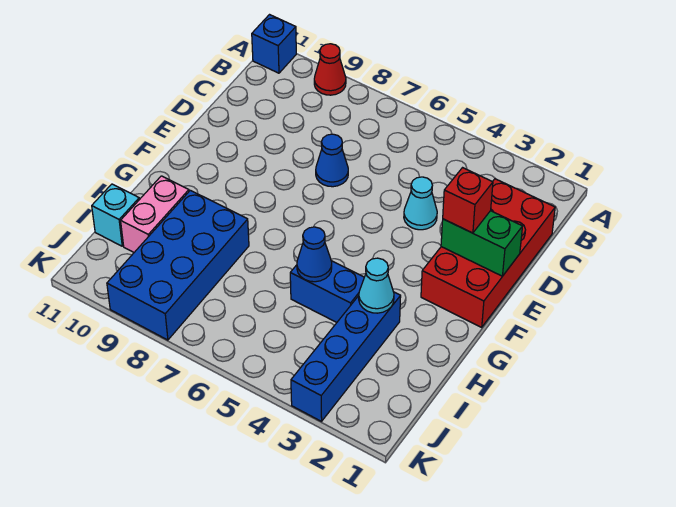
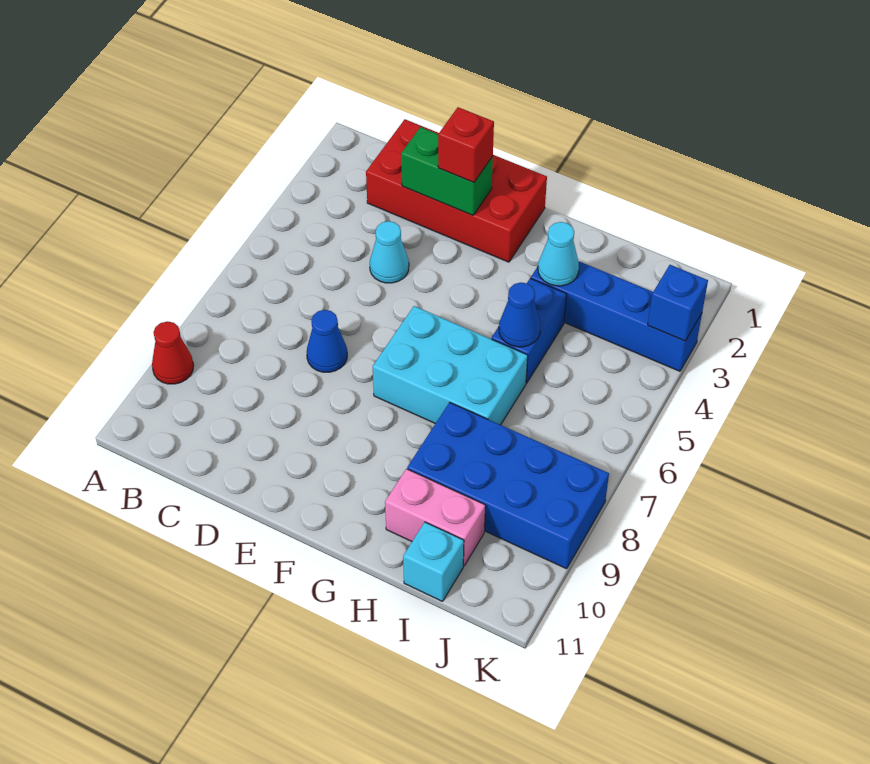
blue 1x1 brick [252,15,296,73] -> blue 1x1 brick moved to [648,265,708,341]
green 1x2 brick [441,211,523,276] -> green 1x2 brick turned to [401,127,493,215]
none -> cyan 2x3 brick [373,306,528,425]

